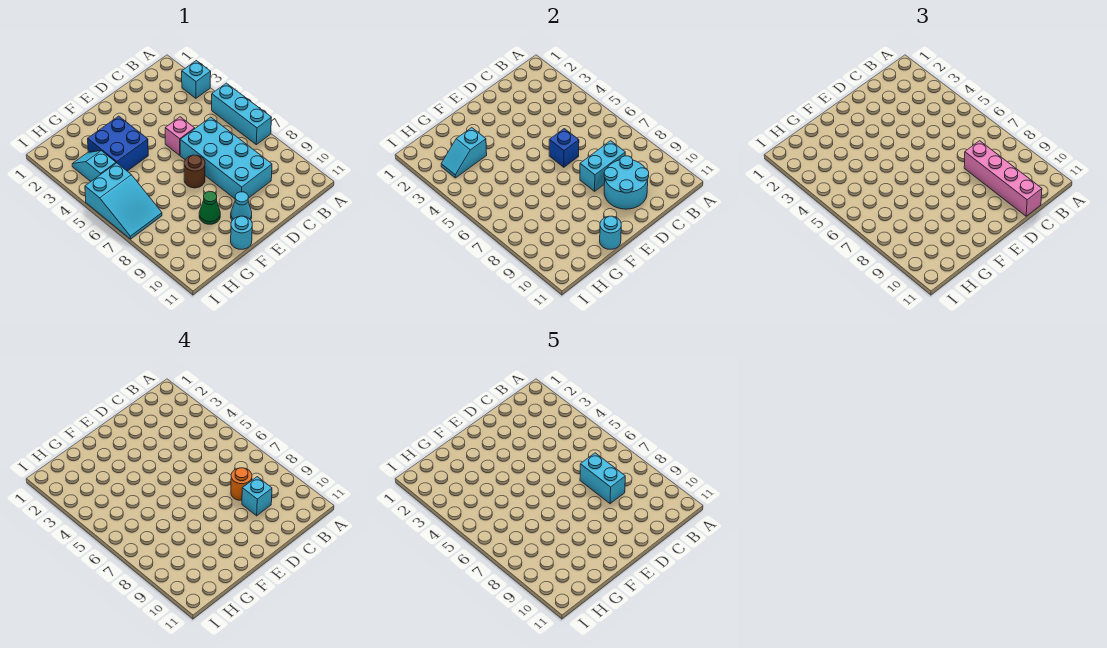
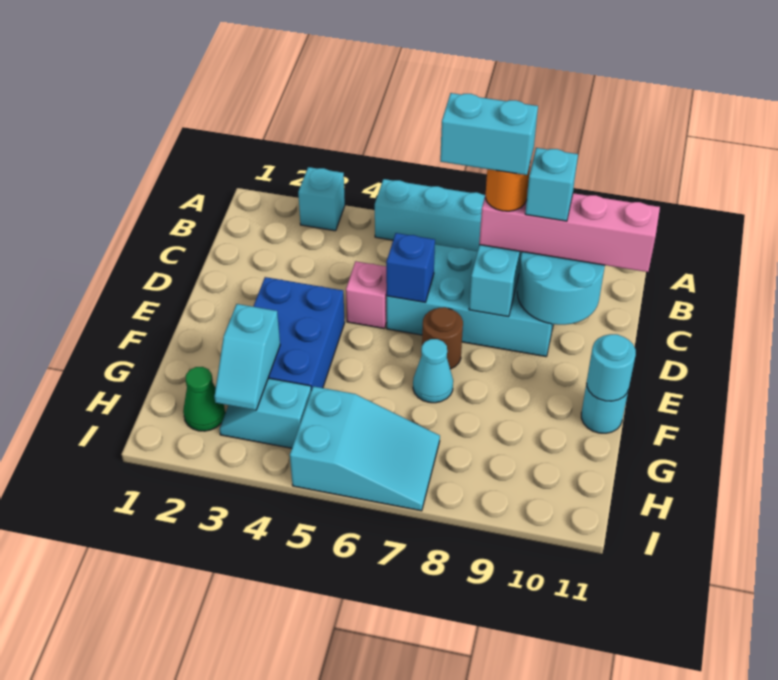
cyan 1x1 cone [231,192,252,220] -> cyan 1x1 cone moved to [413,339,453,403]
blue 2x2 brick [88,116,148,171] -> blue 2x3 brick [253,277,345,390]
green 1x1 cone [199,191,220,224] -> green 1x1 cone moved to [183,367,225,431]

